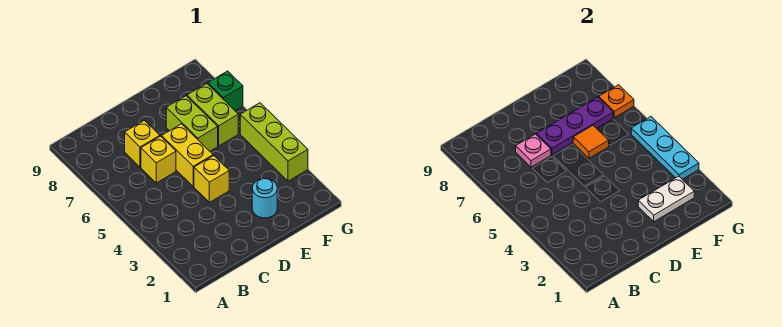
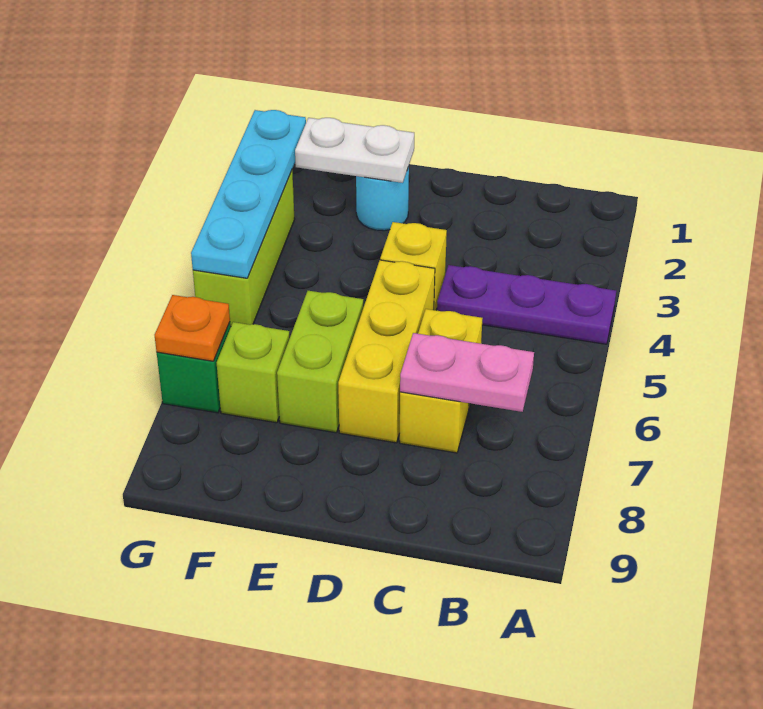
pink 1x1 plate [516,134,551,167] -> pink 1x2 plate [400,333,534,412]
yellow 1x2 brick [162,124,213,186] -> yellow 1x3 brick [338,260,435,443]
purple 1x3 plate [536,97,613,155] -> purple 1x3 plate moved to [437,265,616,344]
orange 1x1 tile [573,125,609,158] -> none
lime 1x2 brick [187,83,238,146] -> lime 1x1 brick [217,322,290,423]
cyan 1x3 plate [631,117,699,179] -> cyan 1x4 plate [191,110,306,278]

